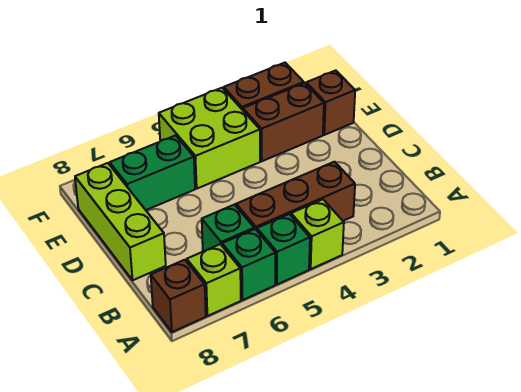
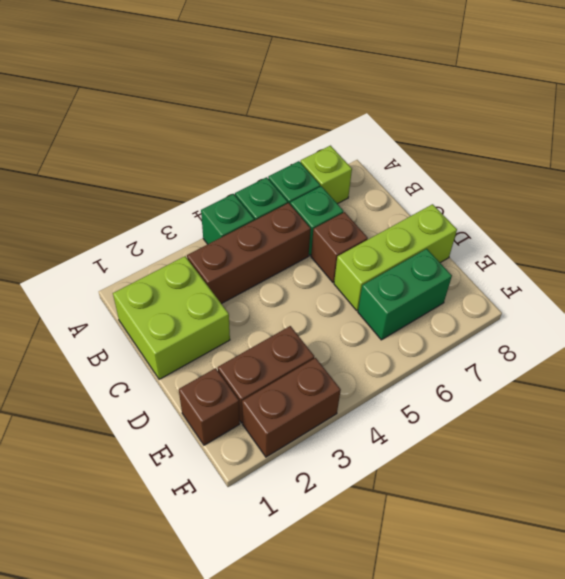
lime 1x1 brick [291,199,344,269] -> green 1x1 brick [201,194,254,244]
brown 1x1 brick [151,260,206,332] -> brown 1x1 brick moved to [311,212,368,282]
lime 1x3 brick [75,163,166,280] -> lime 1x3 brick turned to [334,204,457,310]
lime 2x2 brick [159,88,260,189] -> lime 2x2 brick moved to [113,256,230,379]

